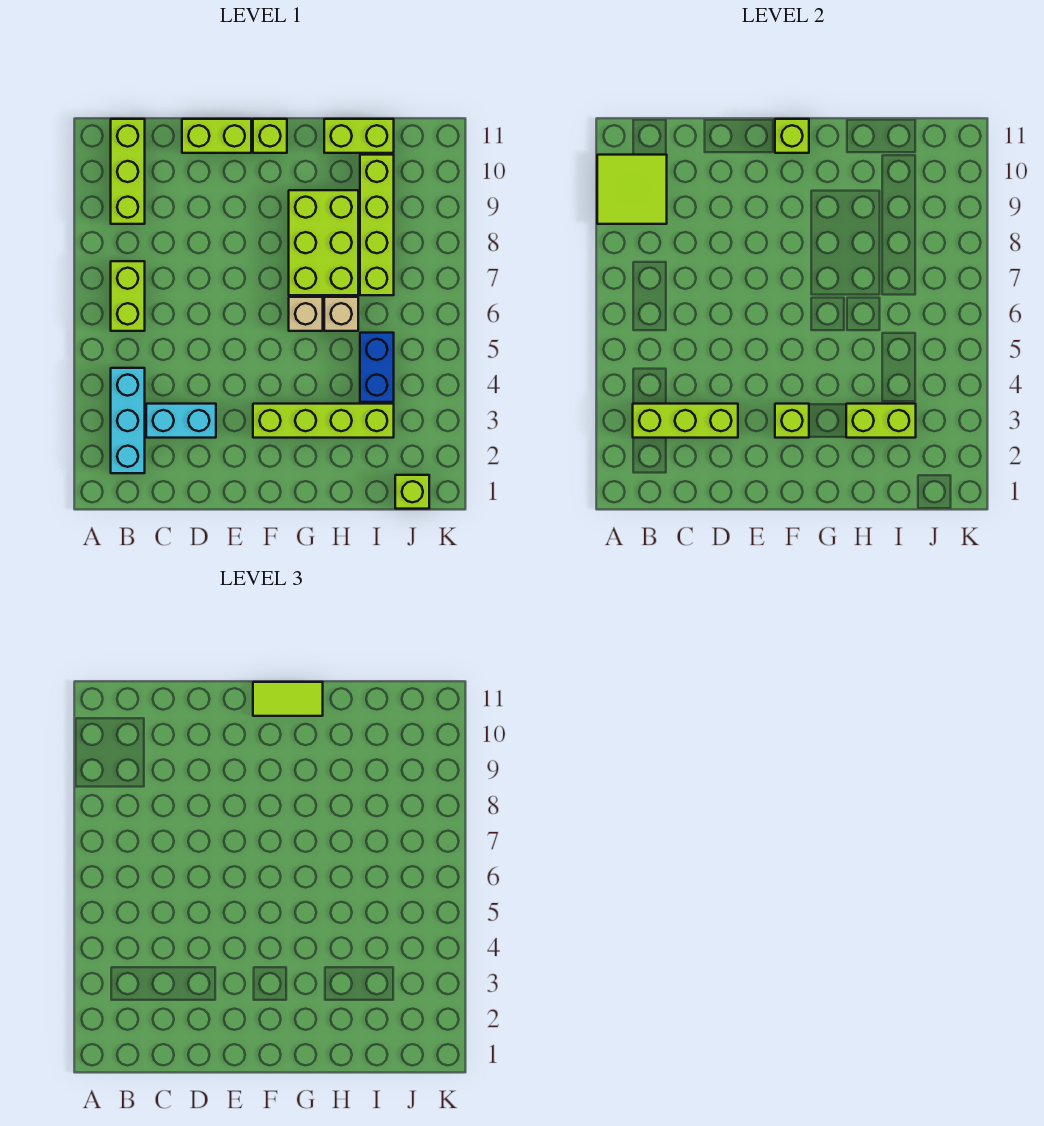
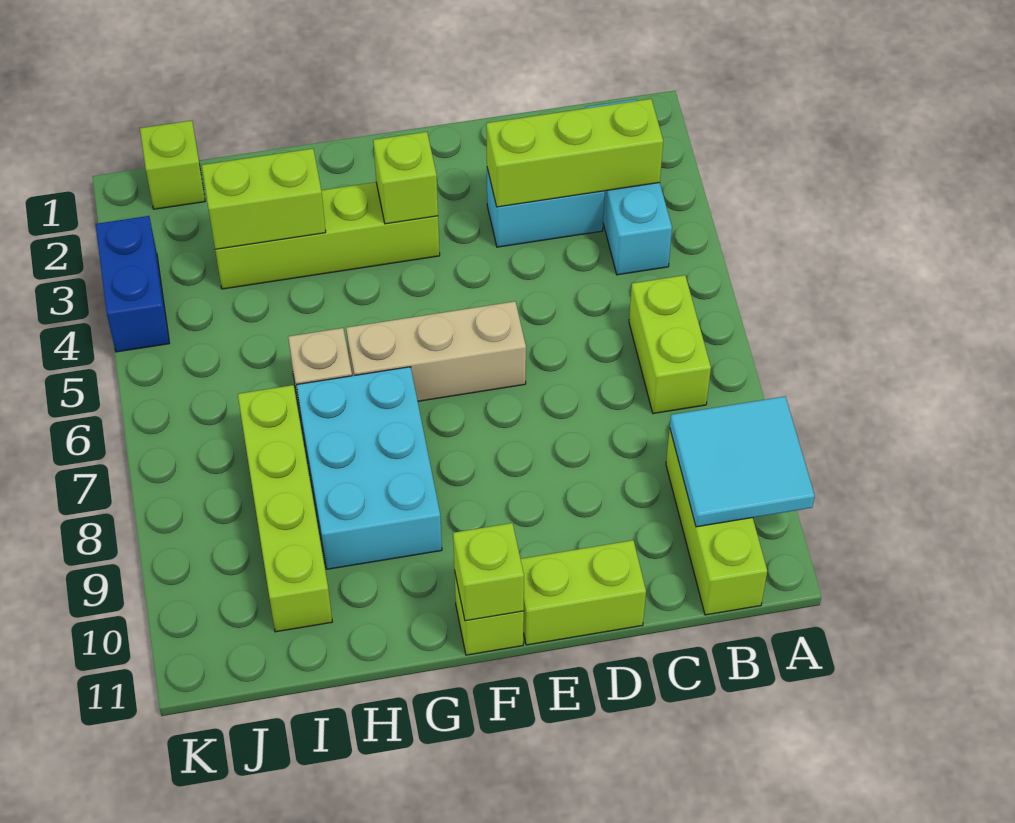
lime 2x2 tile [597,155,667,224] -> cyan 2x2 tile [670,396,815,527]
lime 1x2 tile [253,682,323,716] -> none
tan 1x1 brick [289,297,323,331] -> tan 1x3 brick [346,301,526,401]
lime 2x3 brick [289,190,358,295] -> cyan 2x3 brick [297,367,442,569]
lime 1x2 brick [324,119,394,153] -> none
blue 1x2 brick [360,333,394,402] -> blue 1x2 brick moved to [96,216,169,352]

